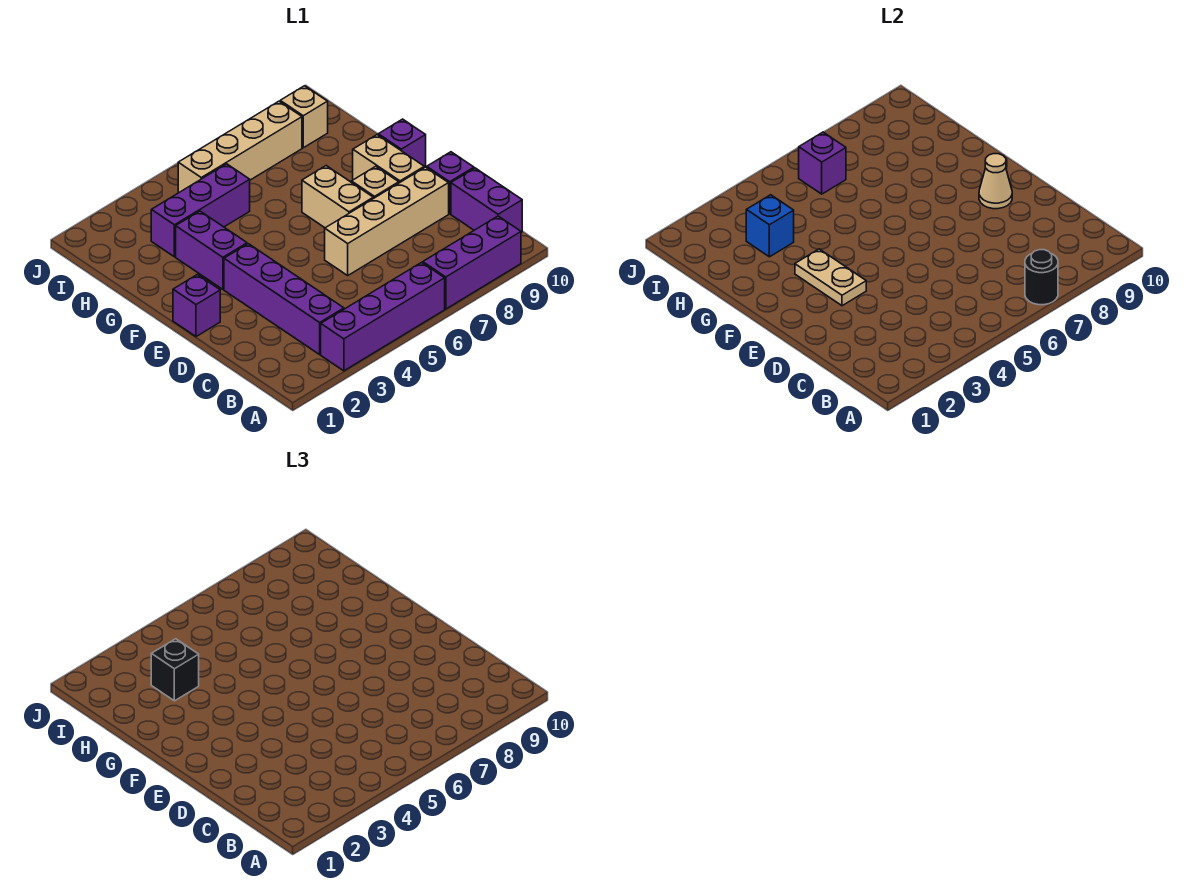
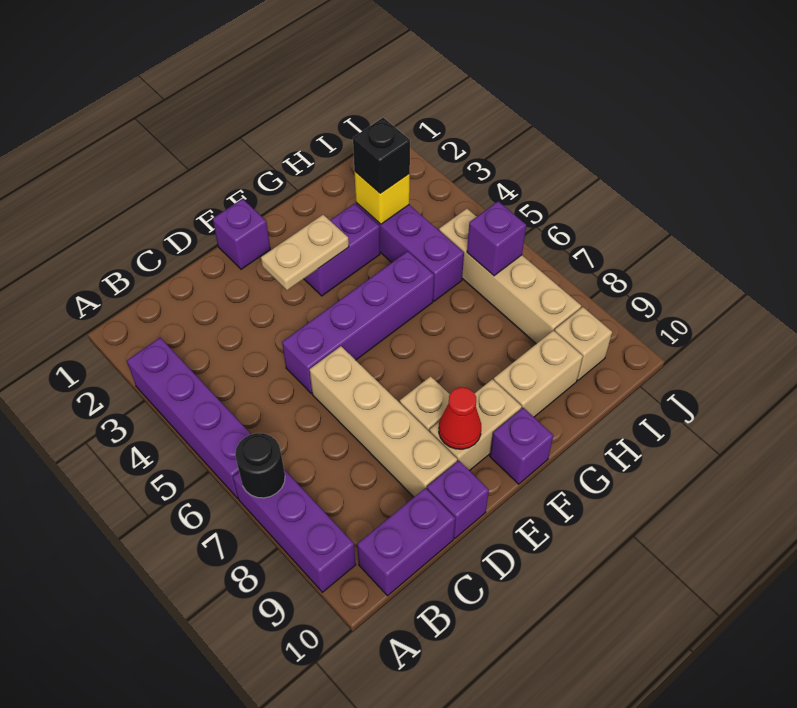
purple 1x4 brick [224,244,344,354] -> purple 1x4 brick moved to [282,251,434,393]
tan 1x2 brick [302,166,373,228] -> tan 1x2 brick moved to [494,330,583,417]
tan 1x1 cone [979,154,1012,209] -> red 1x1 cone [439,387,481,449]
blue 1x1 brick [746,195,794,257] -> yellow 1x1 brick [354,171,410,224]

